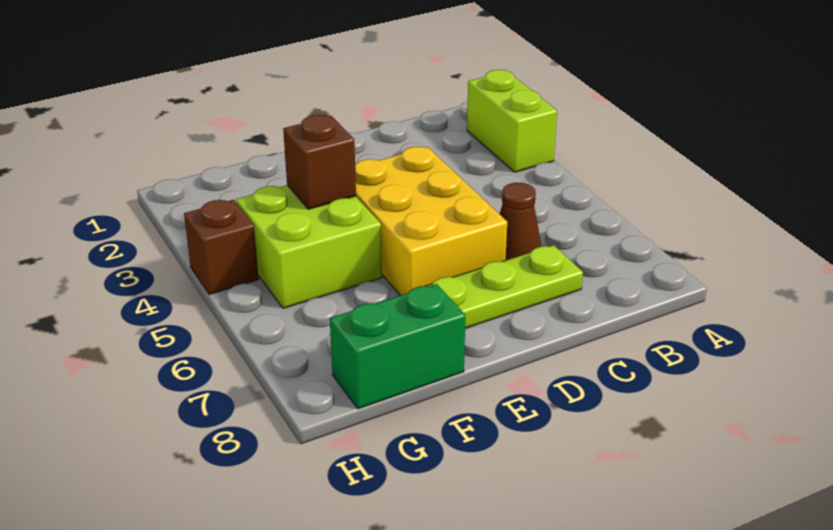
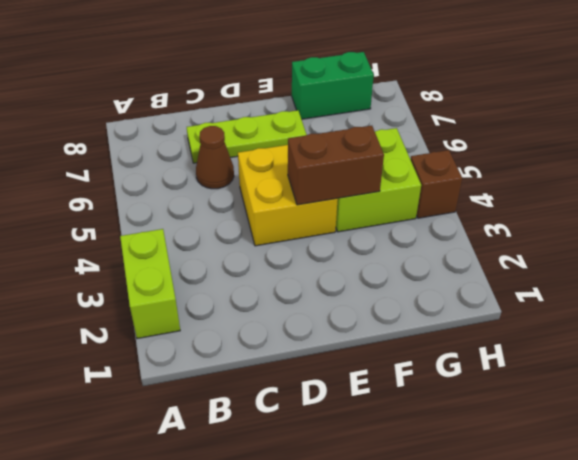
yellow 2x3 brick [355,147,507,296] -> yellow 2x2 brick [238,145,338,246]
brown 1x1 brick [283,115,356,209] -> brown 1x2 brick [288,126,384,205]

